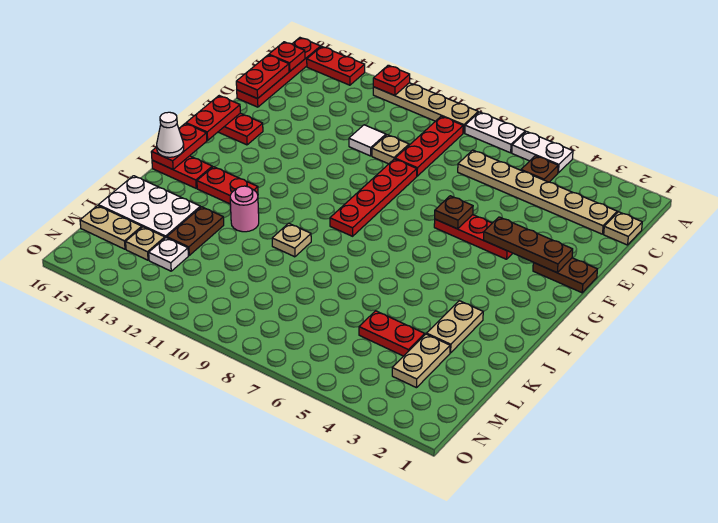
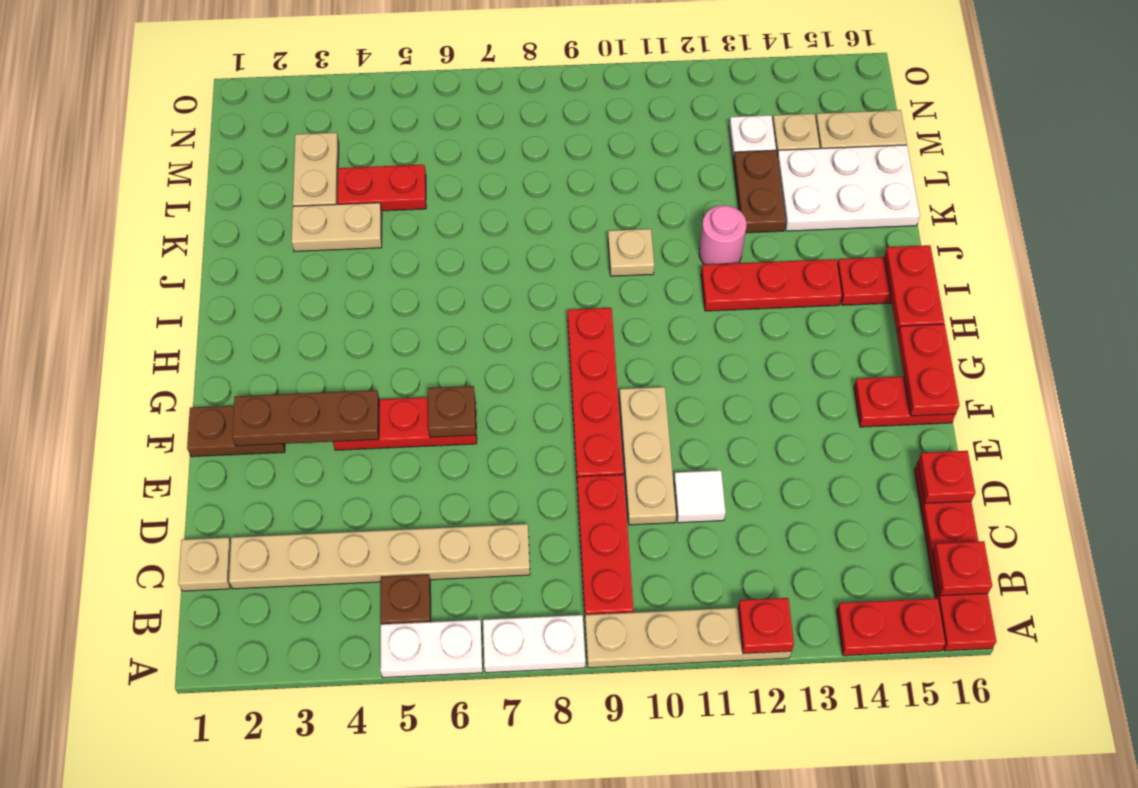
red 1x2 plate [236,55,289,99] -> red 1x1 plate [918,451,975,503]
tan 1x1 plate [372,135,409,164] -> tan 1x3 plate [619,387,676,525]
red 1x2 plate [197,167,258,204] -> red 1x3 plate [701,259,842,311]
white 1x1 cone [157,112,184,157] -> none
tan 1x2 plate [427,301,483,353] -> tan 1x2 plate turned to [291,203,382,252]

